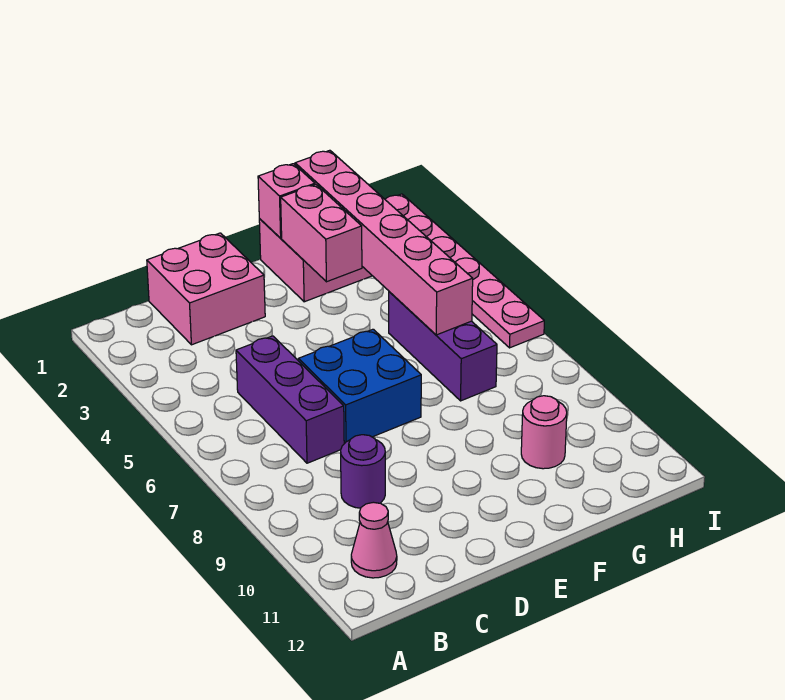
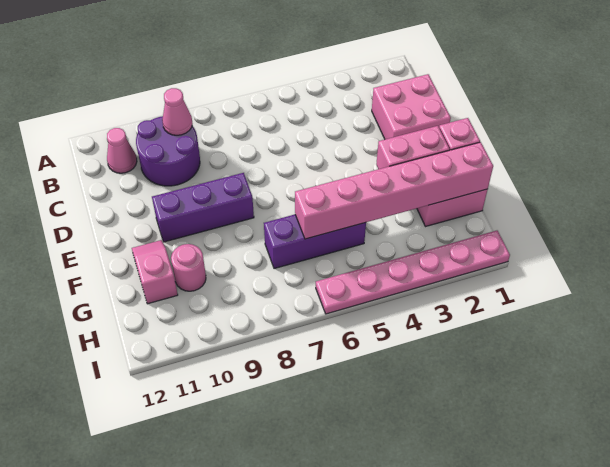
none -> pink 1x1 cone [162,88,193,135]
purple 1x3 brick [236,336,344,463] -> purple 1x3 brick moved to [152,173,254,242]
purple 1x1 round brick [341,435,385,508] -> purple 2x2 round brick [136,116,200,186]
blue 2x2 brick [298,329,421,444] -> none
none -> pink 1x2 slope [132,240,178,304]

